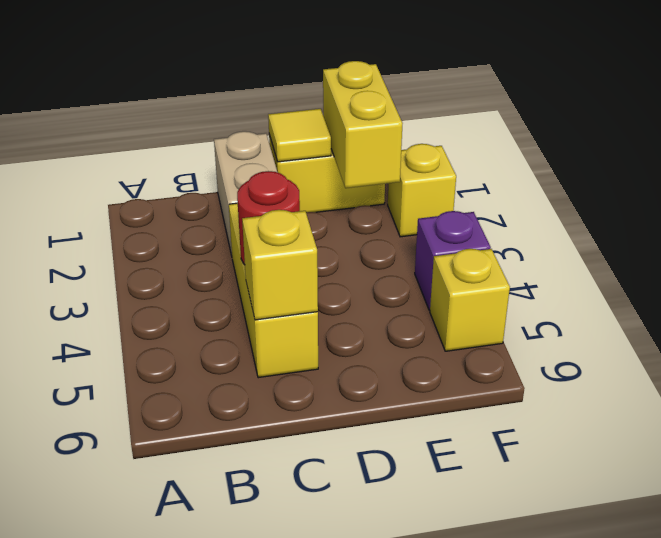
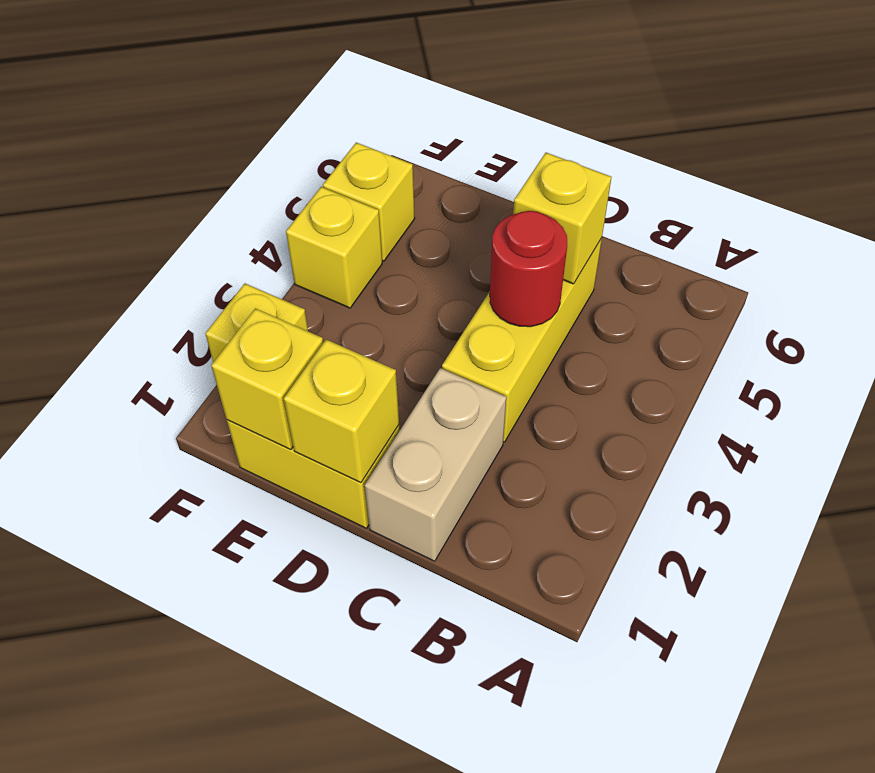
yellow 1x1 tile [268,109,331,162] -> yellow 1x1 brick [284,340,399,483]
yellow 1x2 brick [323,61,403,188] -> yellow 1x1 brick [211,308,323,450]
purple 1x1 brick [415,211,491,310] -> yellow 1x1 brick [286,187,382,308]

